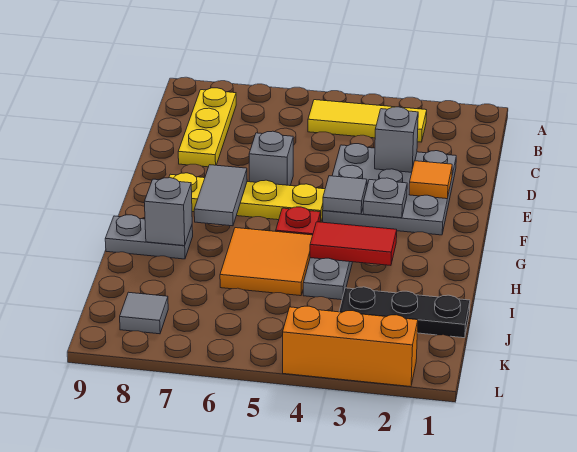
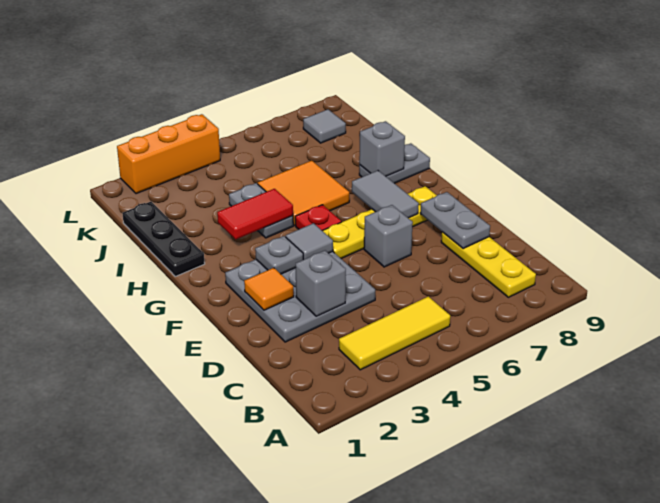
none -> grey 1x2 plate [420,192,490,249]
black 1x3 plate [339,287,470,338] -> black 1x3 plate turned to [122,202,205,276]

